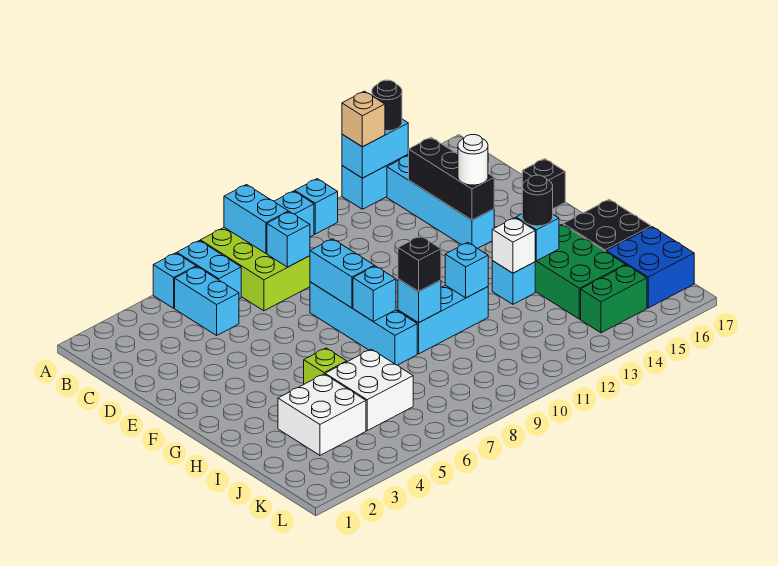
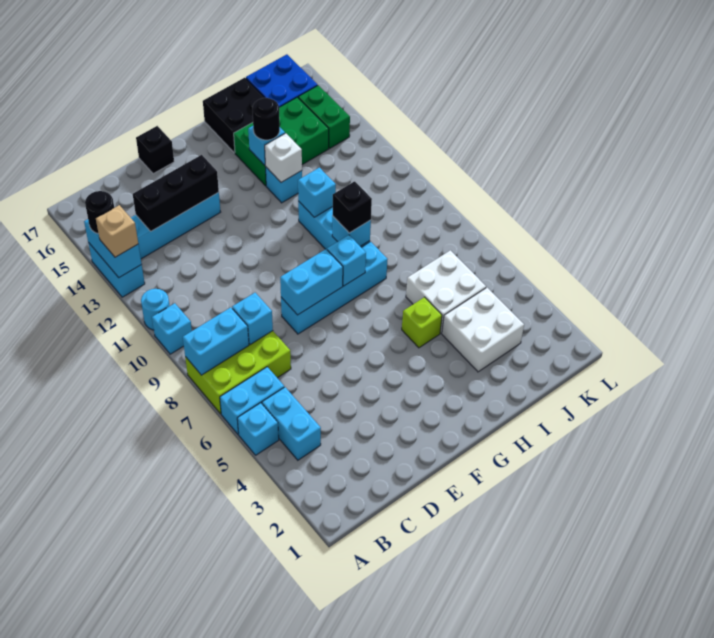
cyan 1x1 brick [295,179,338,234] -> cyan 1x1 round brick [141,289,170,330]
cyan 1x2 brick [175,267,239,335] -> cyan 1x2 brick turned to [262,387,321,460]
white 1x1 round brick [458,135,488,185] -> none

